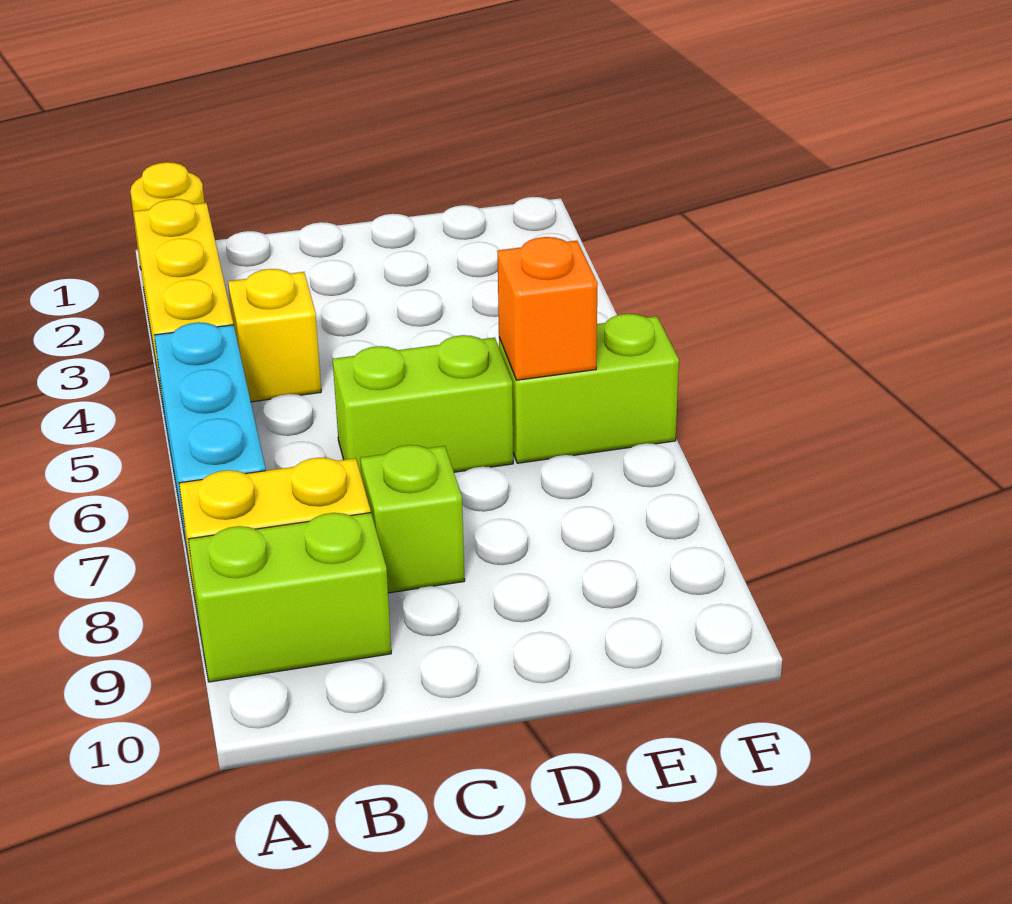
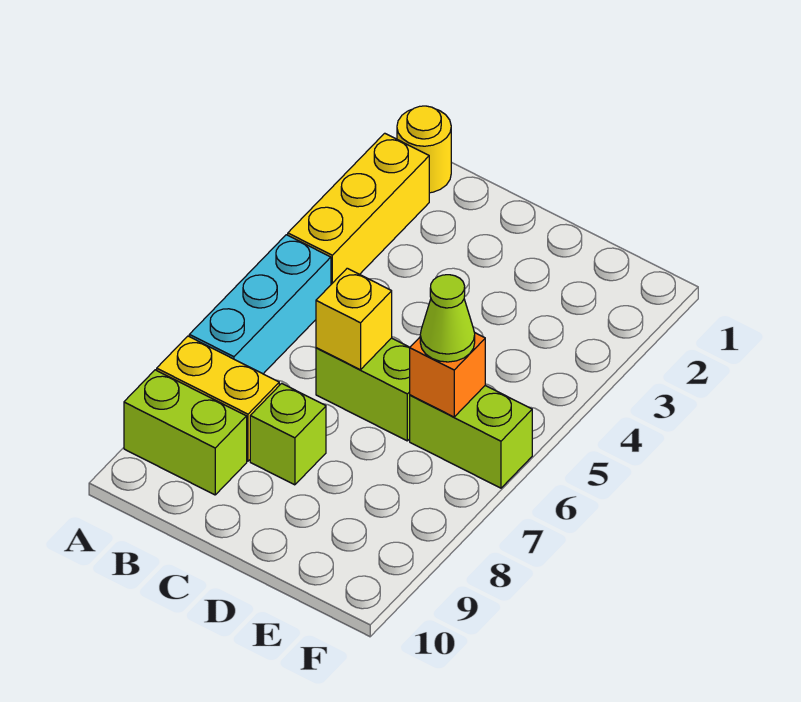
yellow 1x1 brick [228,269,321,402] -> yellow 1x1 brick moved to [316,268,392,370]
none -> lime 1x1 cone [420,275,475,362]

